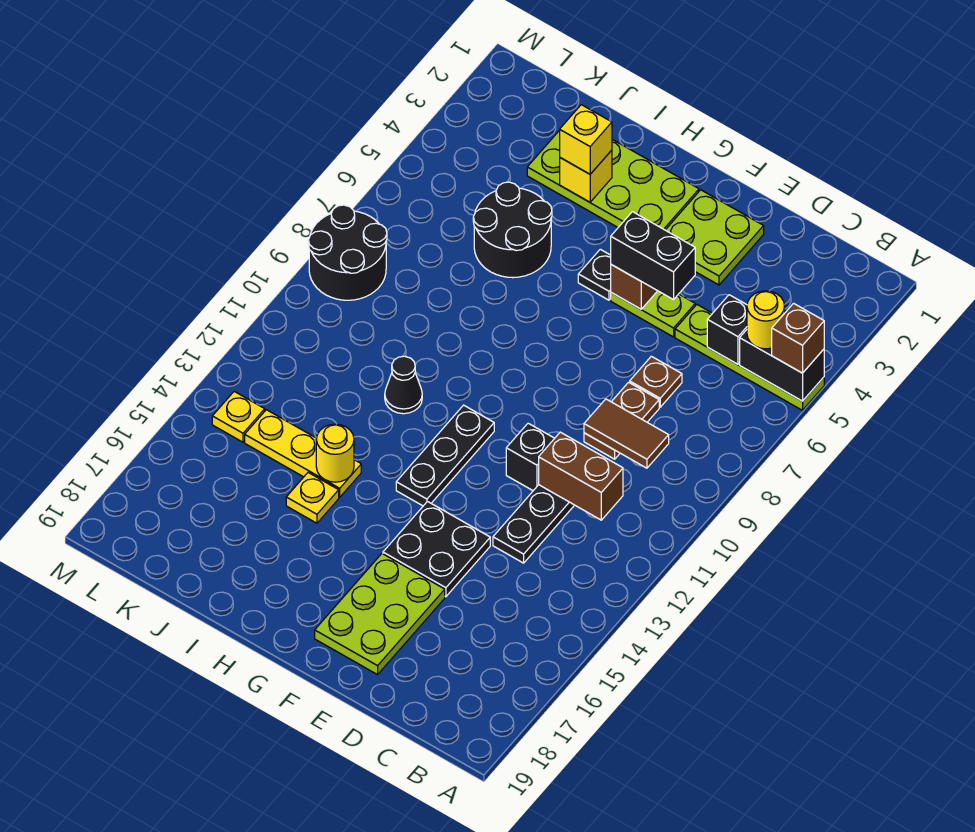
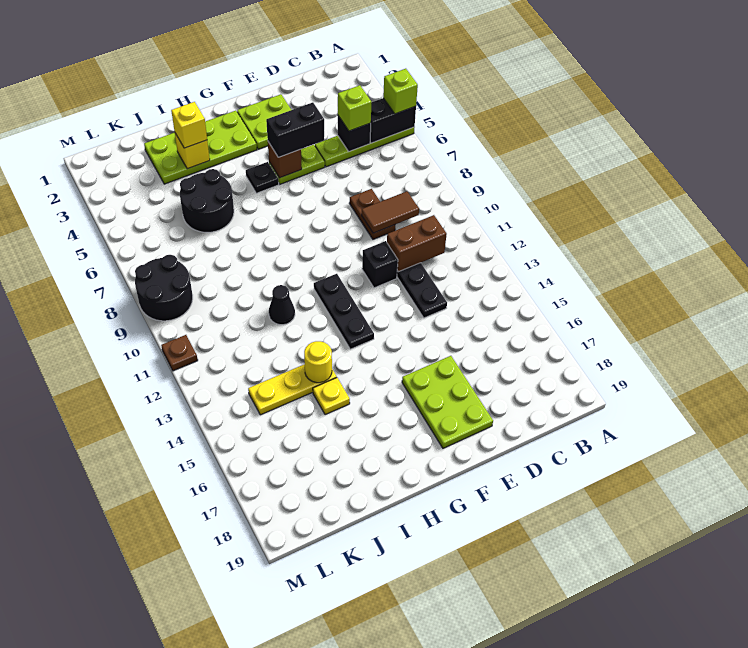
brown 1x1 brick [772,303,824,373] -> lime 1x1 brick [383,69,418,114]
yellow 1x1 round brick [747,291,785,349] -> none
none -> lime 1x1 brick [338,85,372,131]
brown 1x1 plate [630,356,682,407] -> brown 1x1 plate moved to [161,335,198,371]
black 2x2 plate [383,502,490,597] -> none
yellow 1x1 plate [212,391,265,442] -> none

